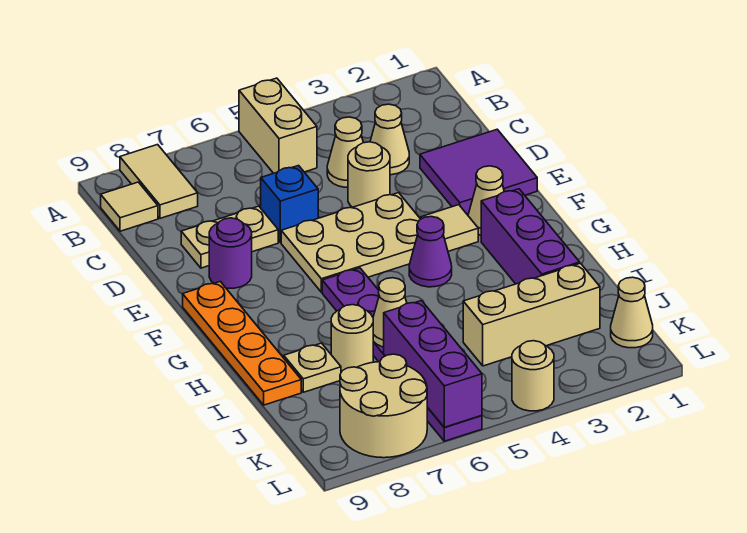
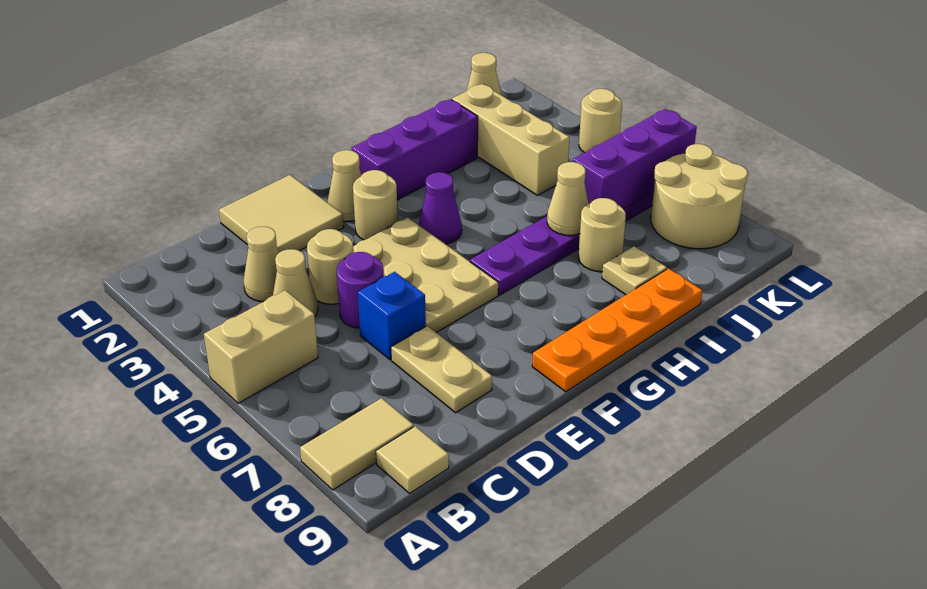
purple 2x2 tile [420,129,537,214] -> tan 2x2 tile [219,175,344,253]
purple 1x1 round brick [209,218,252,288] -> purple 1x1 round brick moved to [337,252,384,328]
tan 1x1 tile [421,205,478,251] -> tan 1x1 round brick [353,170,398,240]

